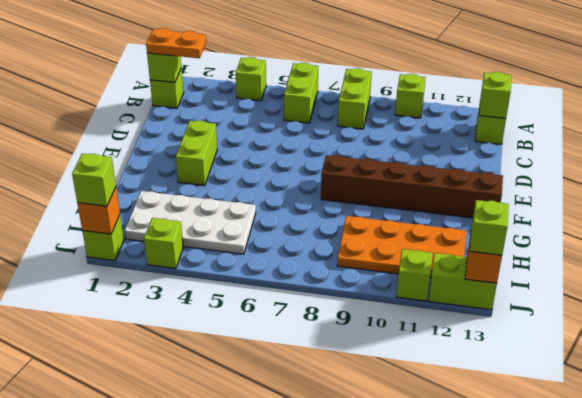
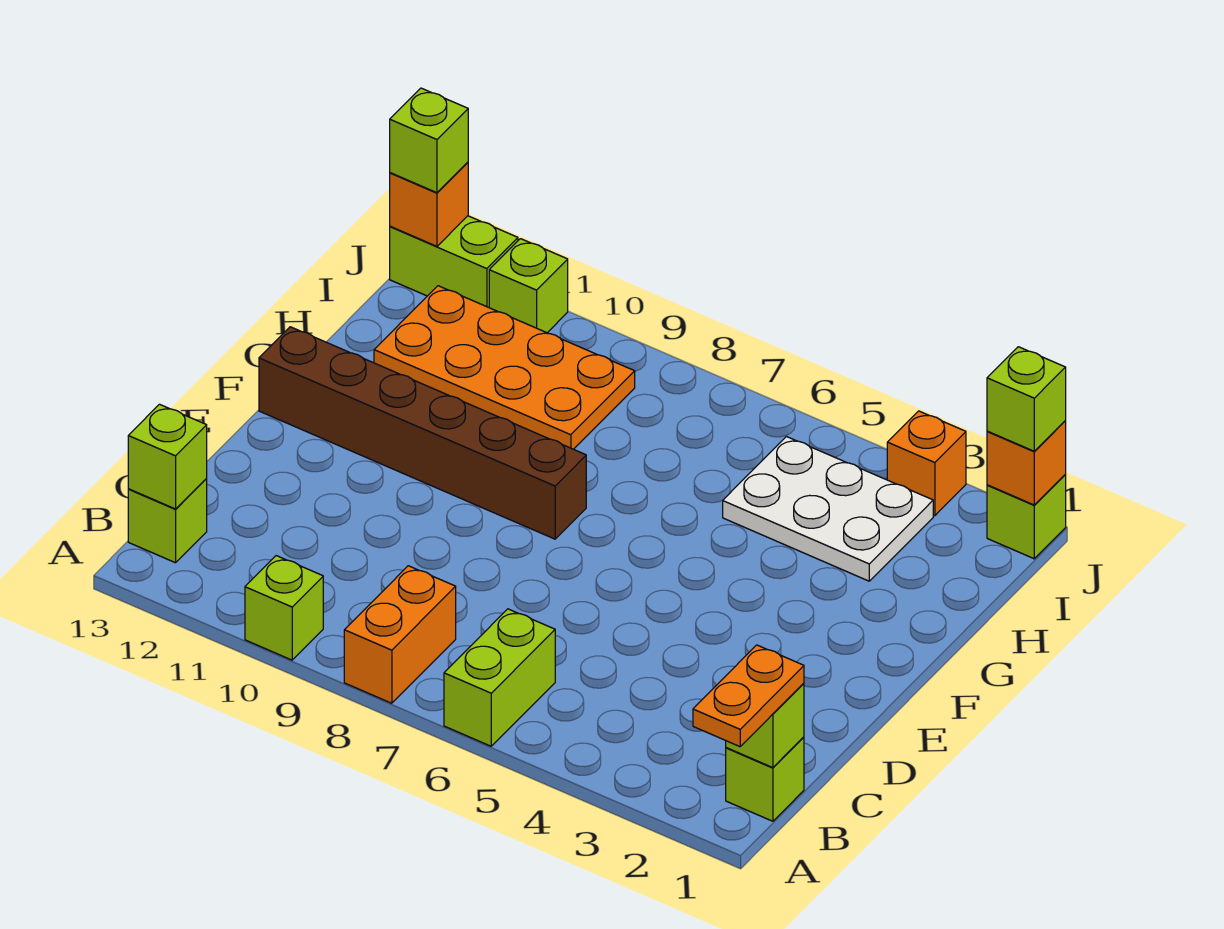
lime 1x1 brick [236,57,266,101] -> none
lime 1x2 brick [338,68,372,129] -> orange 1x2 brick [344,566,456,703]
orange 1x2 plate [146,28,206,58] -> orange 1x2 plate turned to [693,645,804,747]
lime 1x2 brick [176,121,217,186] -> none
white 2x4 plate [125,191,256,254] -> white 2x3 plate [723,437,933,581]
lime 1x1 brick [144,218,183,269] -> orange 1x1 brick [887,411,966,516]

